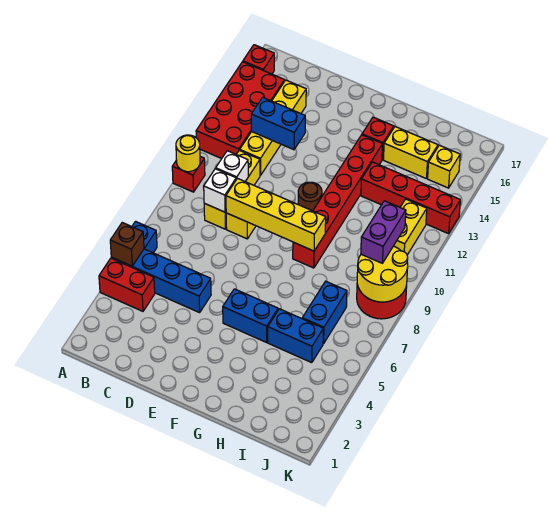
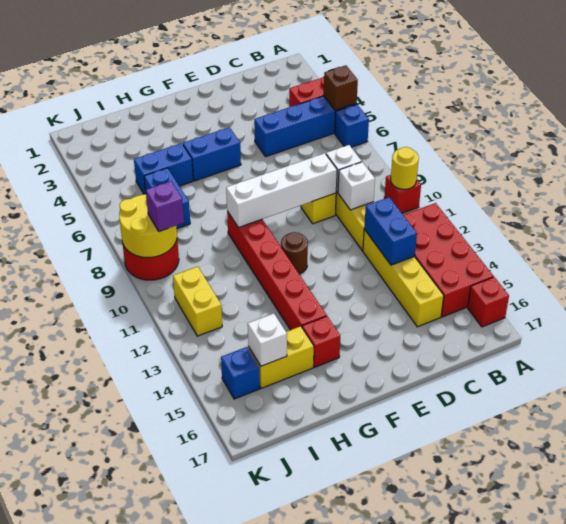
blue 1x2 brick [251,97,305,150] -> blue 1x2 brick turned to [364,197,417,265]
yellow 1x4 brick [226,179,326,251] -> white 1x4 brick [226,153,337,227]
red 1x4 brick [361,162,460,234] -> none
none -> white 1x1 brick [248,313,287,366]
purple 1x2 brick [361,201,406,263] -> purple 1x1 brick [146,181,184,231]
yellow 1x1 brick [428,145,460,188] -> blue 1x1 brick [221,347,260,399]

